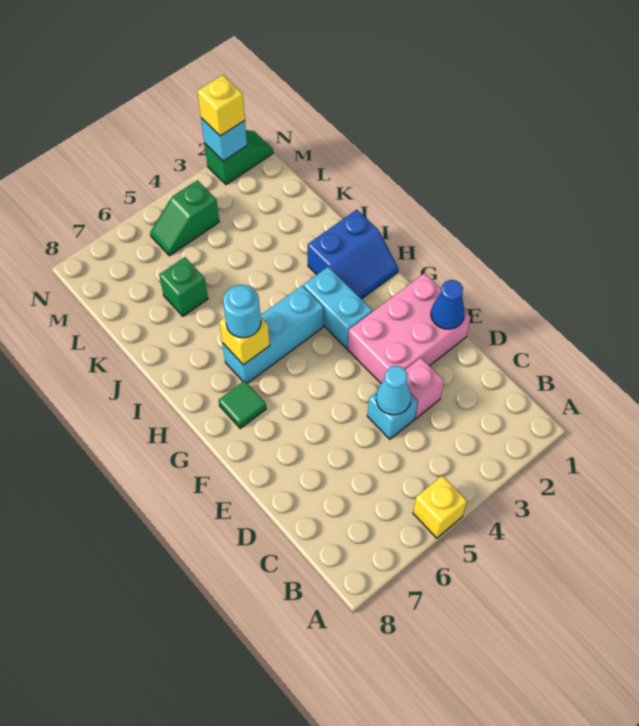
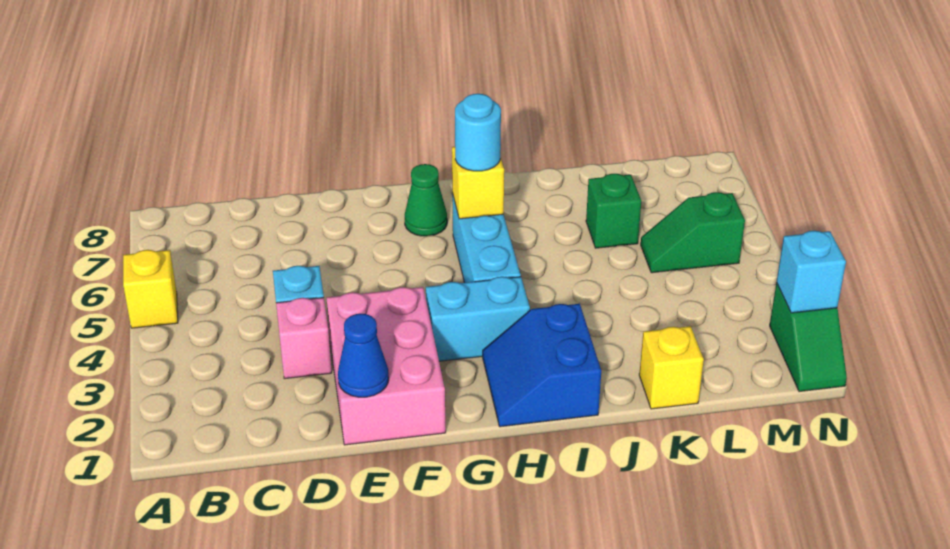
cyan 1x1 cone [376,366,411,415] -> none
green 1x1 tile [219,381,266,428] -> green 1x1 cone [405,164,447,236]
green 1x2 slope [150,180,219,256] -> green 1x2 slope turned to [641,192,745,273]
yellow 1x1 brick [197,75,245,136] -> yellow 1x1 brick moved to [639,326,704,409]

